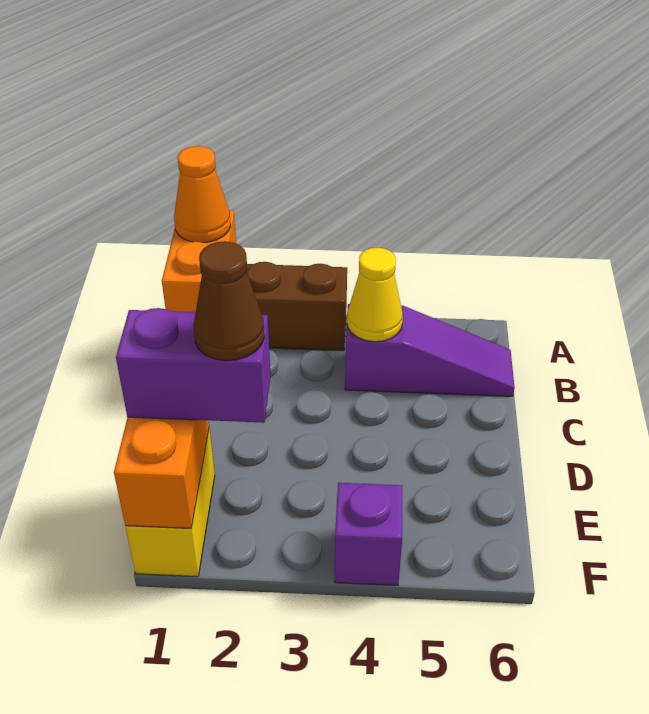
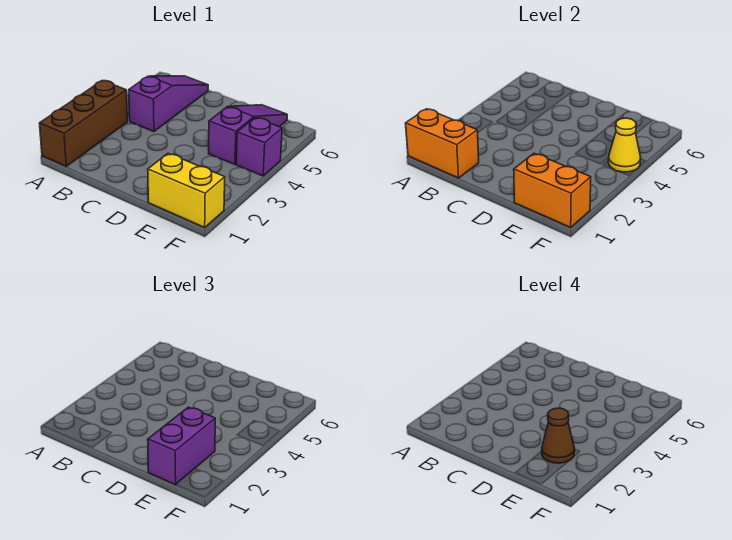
orange 1x1 cone [174,146,231,243] -> none
yellow 1x1 cone [347,248,403,342] -> yellow 1x1 cone moved to [608,118,641,172]
none -> purple 1x3 slope [209,105,287,164]

